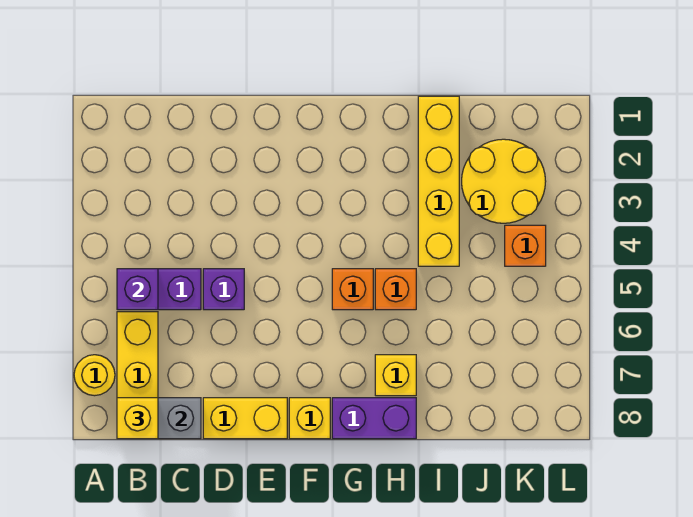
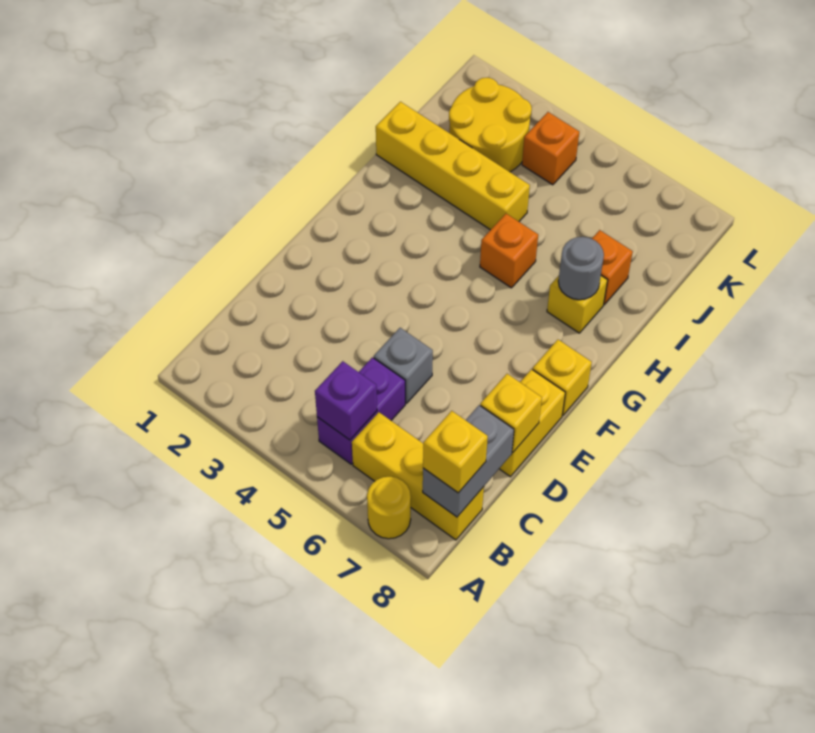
purple 1x1 brick [203,269,244,310] -> grey 1x1 brick [374,328,433,404]
none -> yellow 1x1 brick [480,374,542,453]
orange 1x1 brick [332,269,373,310] -> orange 1x1 brick moved to [592,230,633,305]
purple 1x2 brick [332,398,416,439] -> none
none -> grey 1x1 round brick [558,237,604,300]

